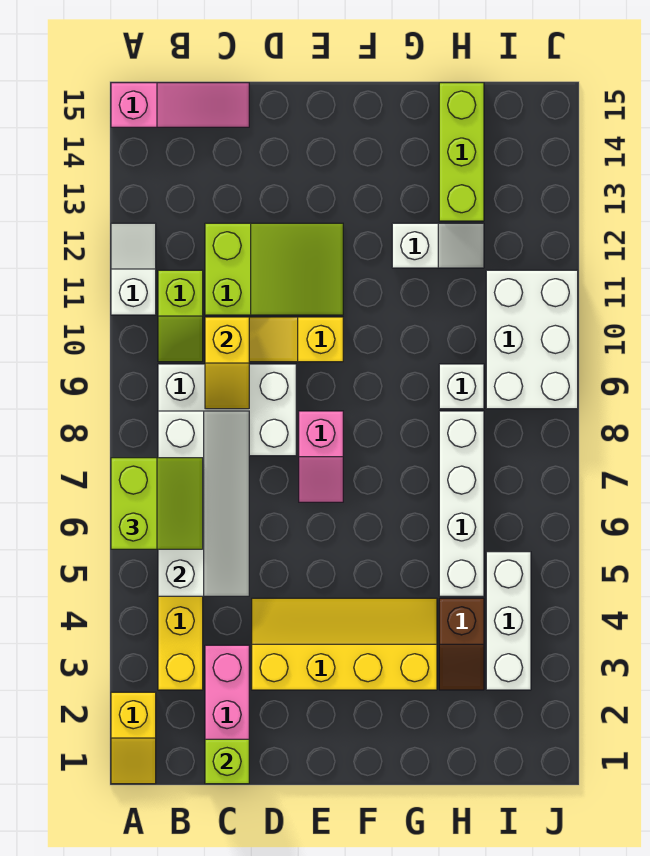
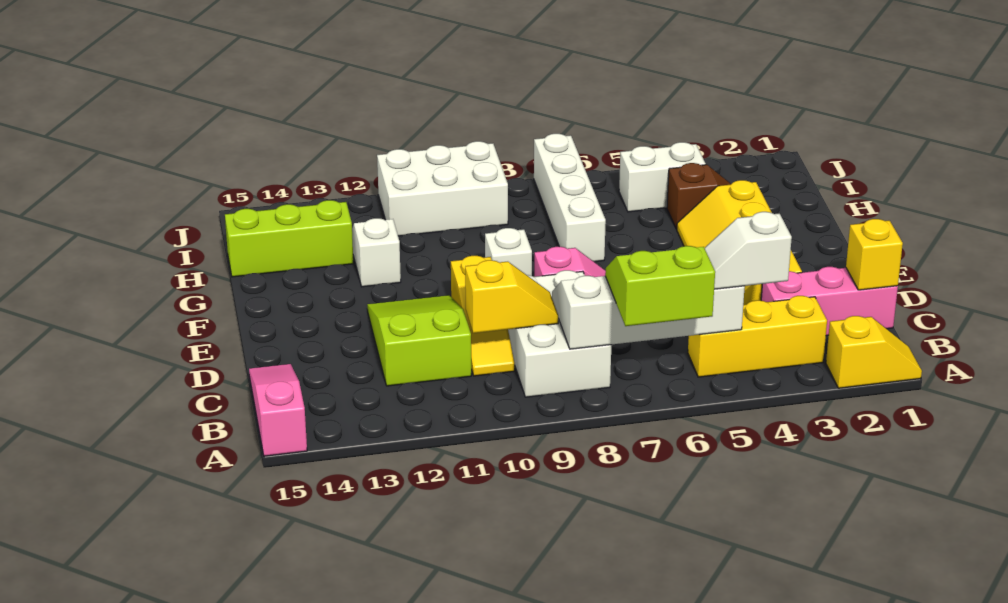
white 1x2 slope [111,223,156,315] -> white 1x2 slope moved to [705,212,792,289]
lime 1x2 slope [158,270,203,362] -> none
lime 1x1 brick [205,739,249,784] -> yellow 1x1 brick [846,219,903,290]
white 1x4 brick [439,411,484,596] -> white 1x4 brick turned to [534,134,606,262]
white 1x1 brick [439,364,484,409] -> white 1x1 brick moved to [485,228,532,276]
white 1x3 brick [486,552,531,690] -> white 1x2 brick [619,142,706,212]

